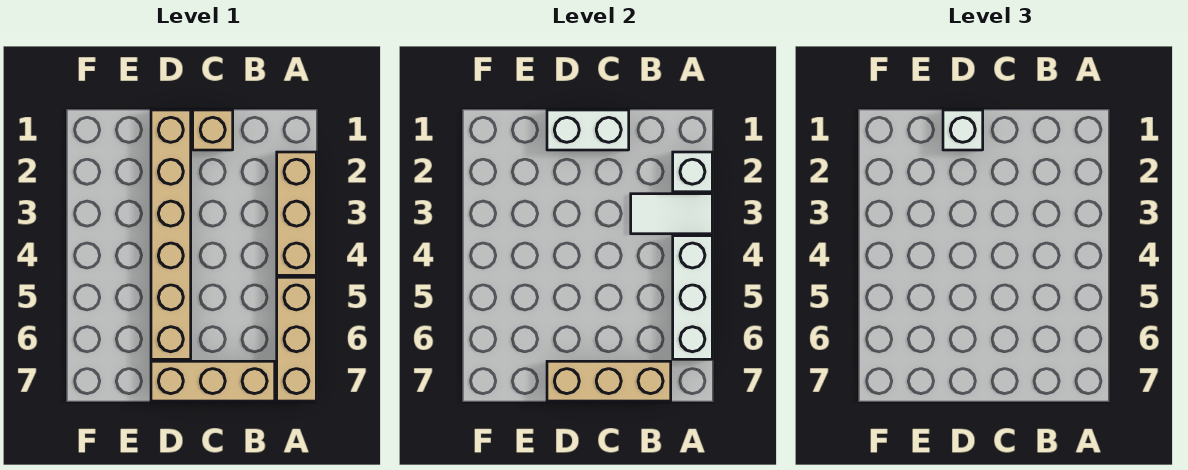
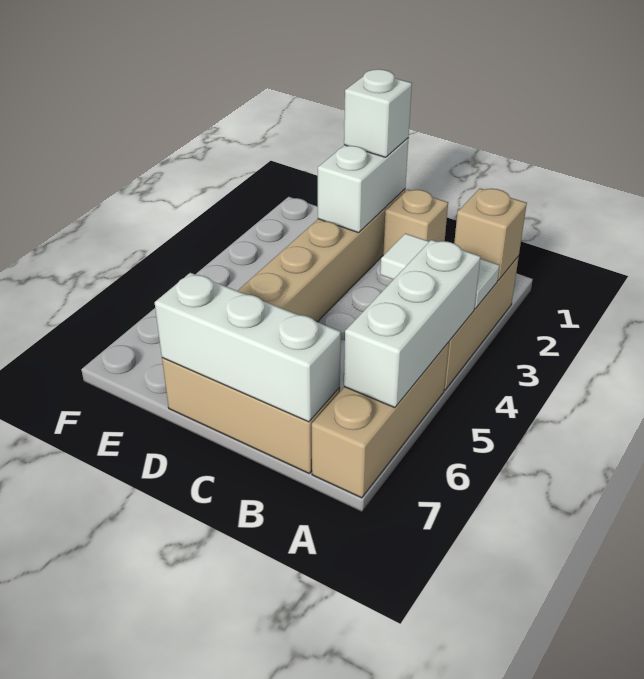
white 1x1 brick [673,152,712,192] -> tan 1x1 brick [454,189,527,280]
tan 1x3 brick [547,361,671,401] -> white 1x3 brick [155,273,341,422]
white 1x2 brick [547,110,629,150] -> white 1x2 brick turned to [318,138,409,233]

